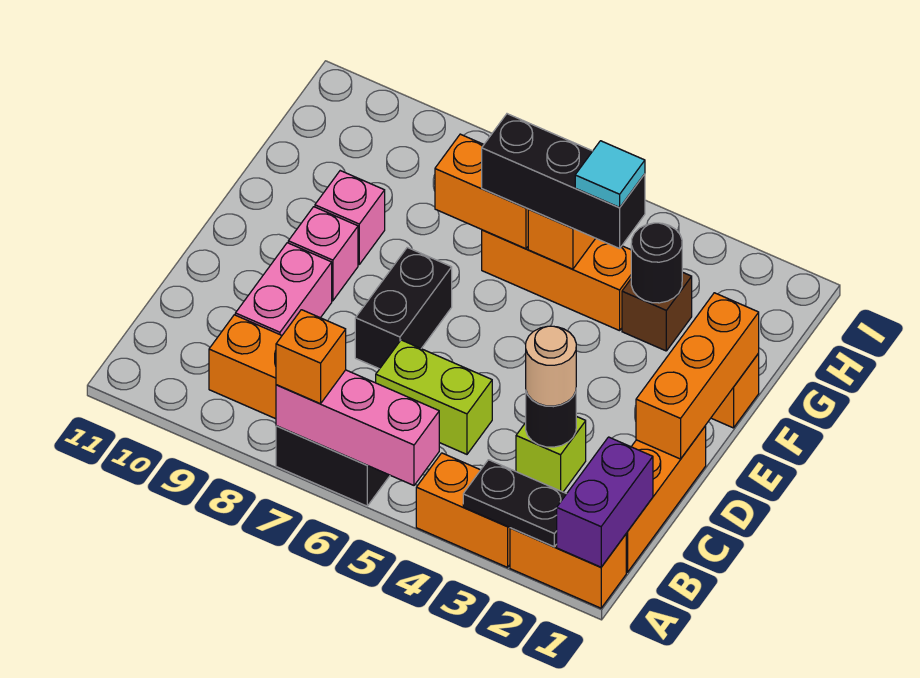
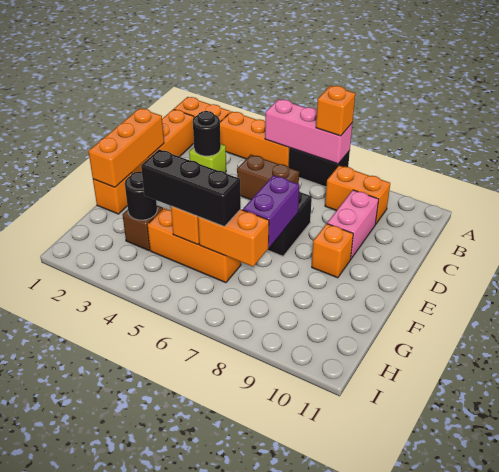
purple 1x2 brick [557,437,653,567] -> purple 1x2 brick moved to [243,175,299,247]
black 1x2 plate [463,460,566,547] -> none
orange 1x2 brick [416,453,510,567] -> orange 1x3 brick [220,111,289,167]
tan 1x1 round brick [526,326,576,406] -> none
lime 1x2 brick [376,340,492,454] -> brown 1x2 brick [237,155,299,200]
pink 1x1 brick [288,207,358,301] -> orange 1x1 brick [312,224,353,278]
pink 1x1 brick [315,171,385,264] -> none
cyan 1x1 tile [575,141,645,207] -> none

